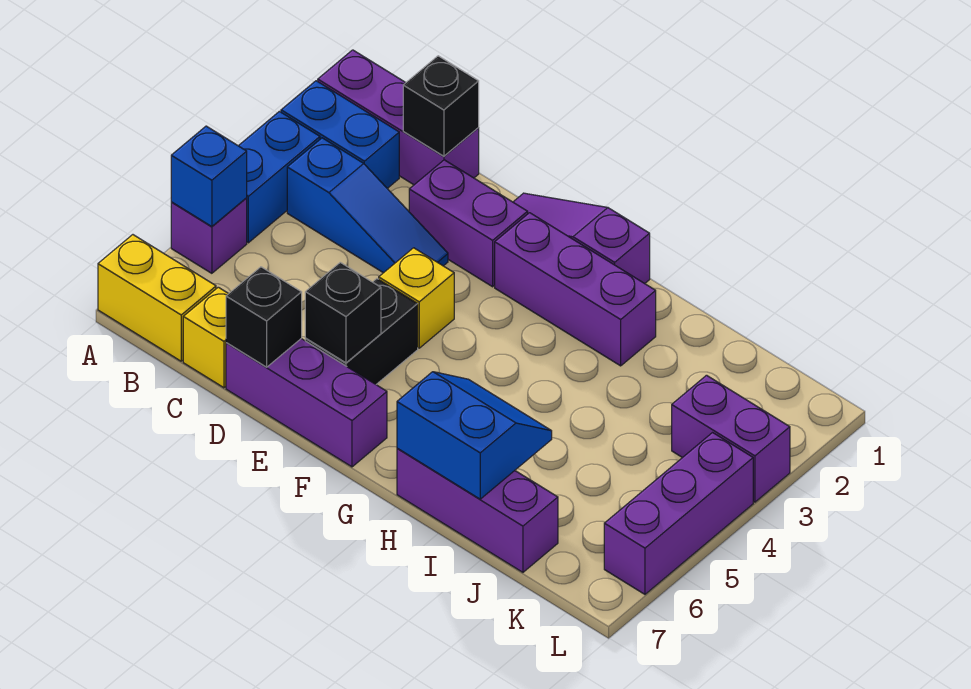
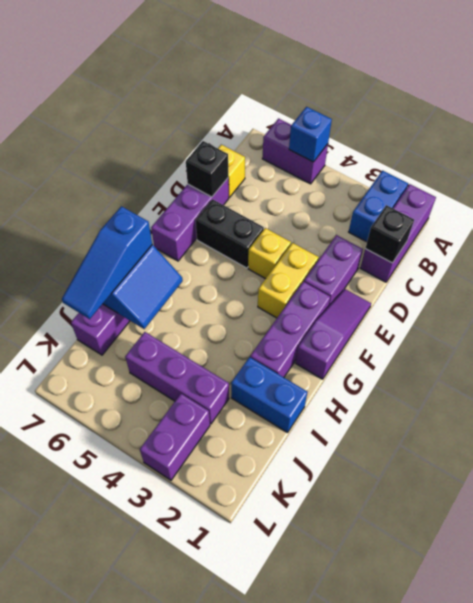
blue 1x2 brick [239,111,320,243] -> blue 1x2 brick moved to [231,357,307,433]
purple 1x1 brick [171,198,247,273] -> purple 1x2 brick [262,119,328,184]
yellow 1x2 brick [98,235,216,361] -> yellow 1x2 brick moved to [258,243,319,318]
blue 1x3 slope [287,138,448,273] -> blue 1x3 slope moved to [62,206,152,319]
black 1x1 brick [305,262,381,363] -> none
purple 1x3 brick [604,433,753,594] -> purple 1x3 brick moved to [125,332,229,424]

